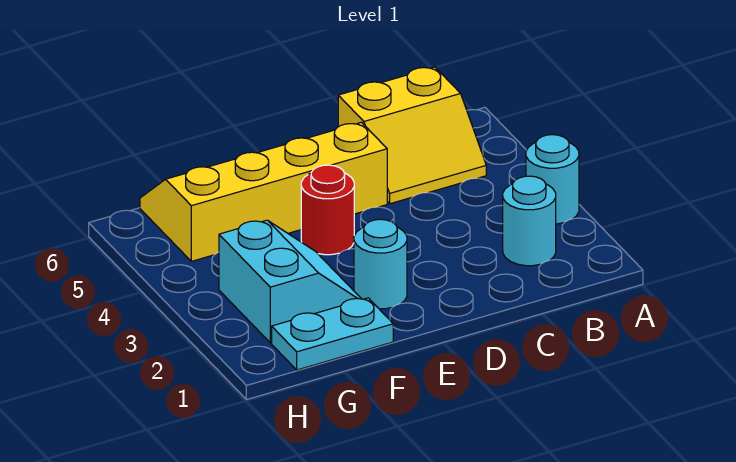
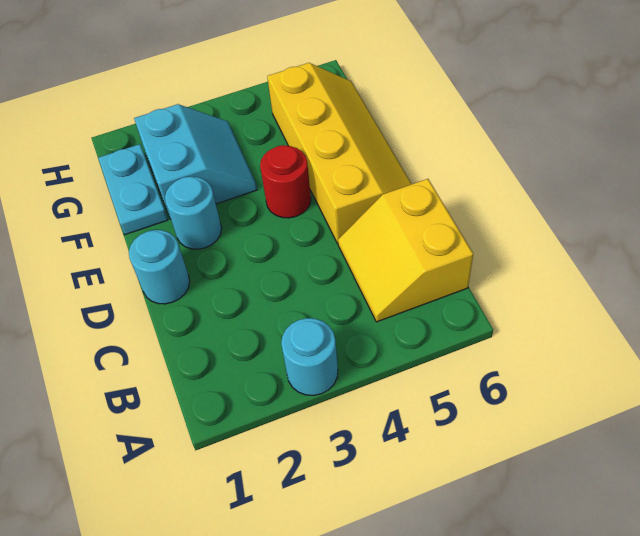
cyan 1x1 round brick [503,176,556,266] -> cyan 1x1 round brick moved to [129,230,190,304]
cyan 2x2 slope [219,220,361,343] -> cyan 2x2 slope turned to [134,104,257,219]

